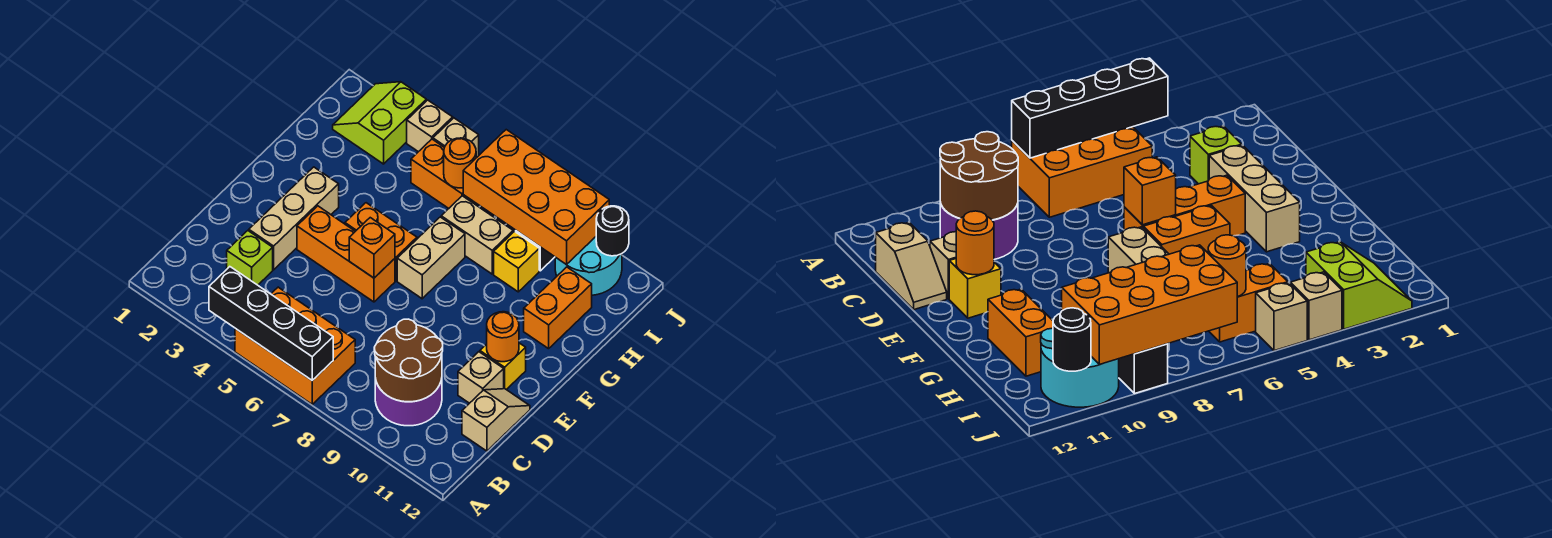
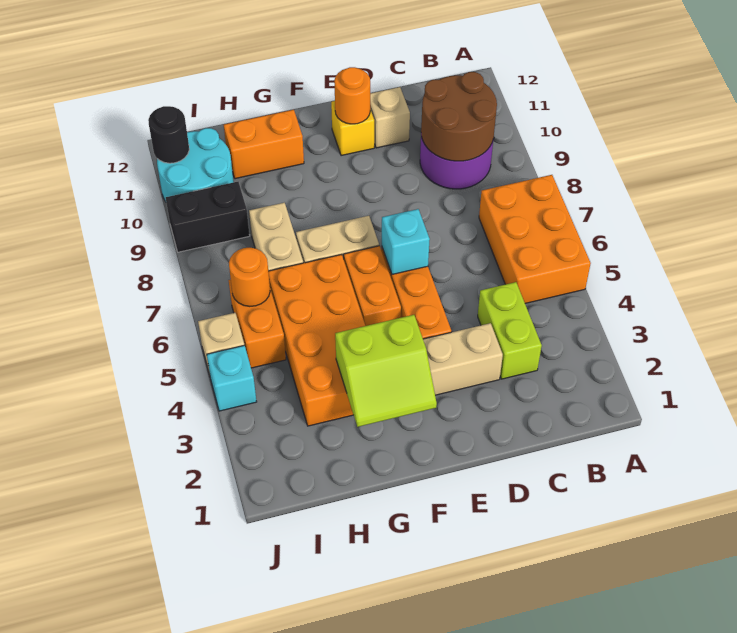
black 1x4 brick [209,267,333,380] -> none
lime 1x1 brick [227,231,273,285] -> lime 1x2 brick [478,282,542,379]
tan 1x2 slope [462,389,530,451] -> none
orange 1x1 brick [349,218,395,278] -> cyan 1x1 brick [382,209,430,274]
yellow 1x1 brick [494,232,539,292] -> none
lime 2x2 slope [333,82,426,164] -> lime 2x2 slope moved to [335,315,437,427]
orange 2x4 brick [463,130,609,264] -> orange 2x4 brick moved to [268,254,365,426]
tan 1x1 brick [407,100,453,152] -> cyan 1x1 brick [207,345,257,411]

